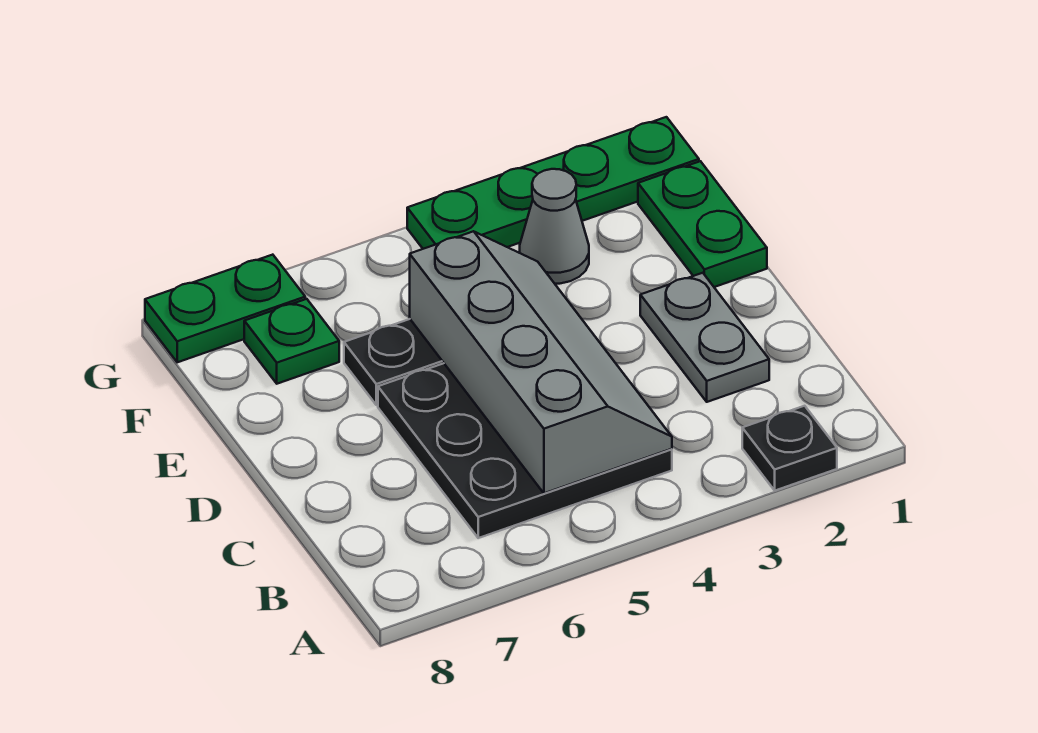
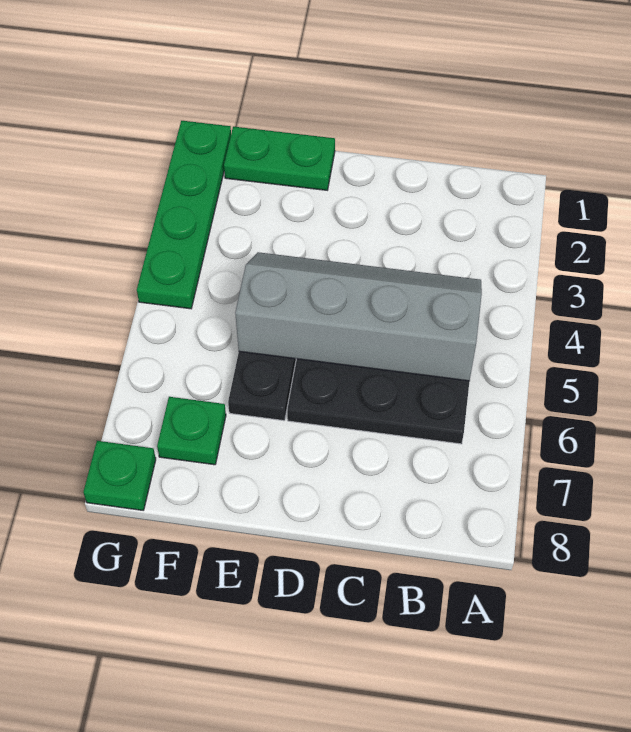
black 1x1 plate [742,406,837,491] -> none
grey 1x2 plate [640,273,769,402] -> none
grey 1x1 cone [520,169,589,284] -> none
green 1x2 plate [145,255,305,362] -> green 1x1 plate [83,441,156,510]

